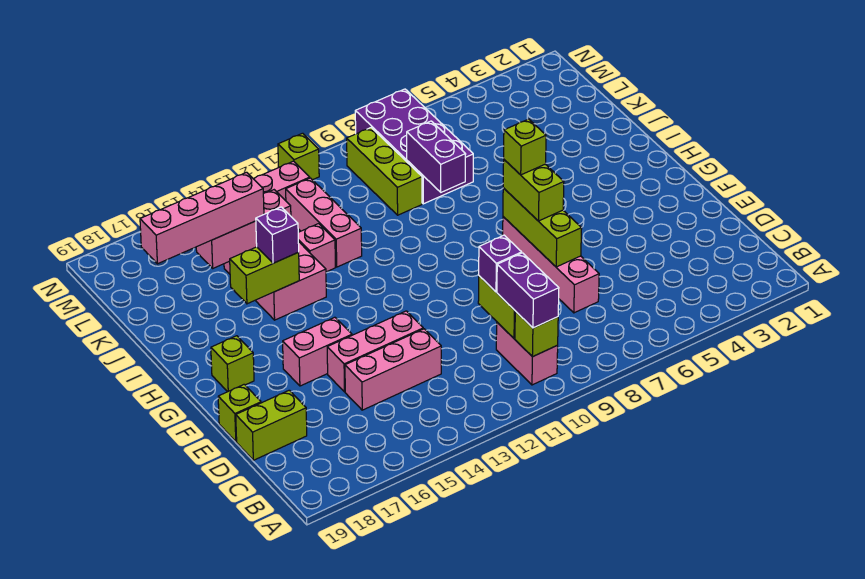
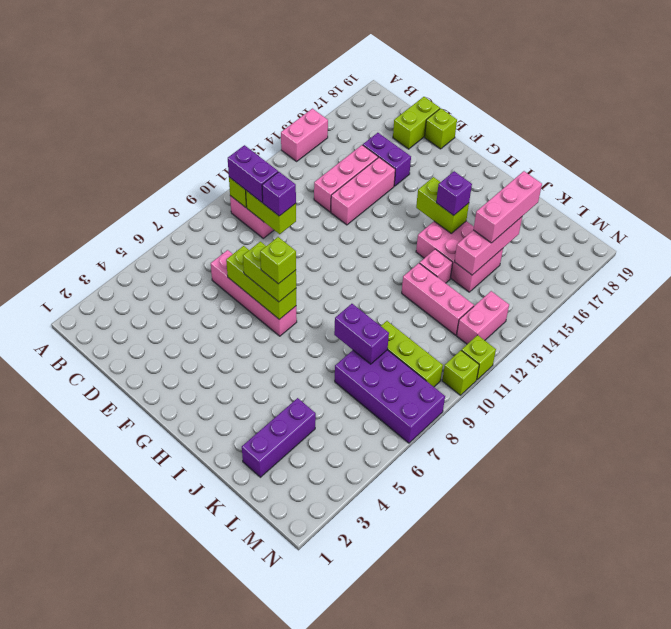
none -> purple 1x2 brick [363,133,411,186]
pink 1x2 brick [283,317,352,386] -> pink 1x2 brick moved to [281,109,328,161]
lime 1x1 brick [211,336,254,392] -> lime 1x1 brick moved to [442,350,479,395]
lime 1x2 brick [230,247,299,304] -> lime 1x2 brick turned to [416,177,469,233]
none -> purple 1x3 brick [242,398,316,477]
pink 1x4 brick [140,172,264,264] -> pink 1x3 brick [473,171,542,243]

